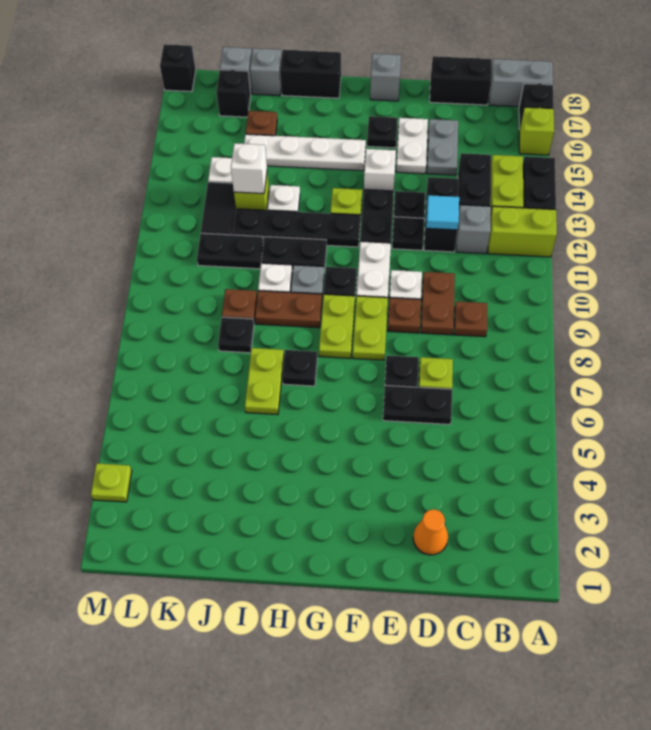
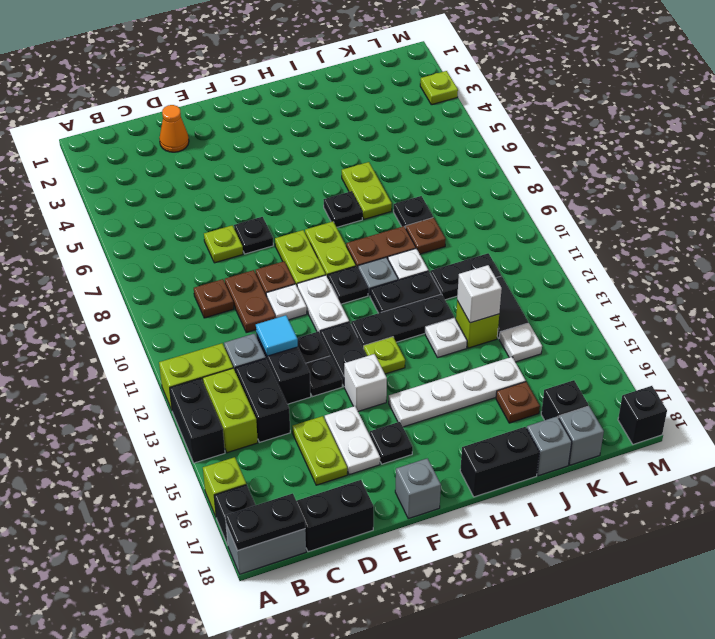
black 1x2 plate [383,385,452,424] -> black 1x2 plate moved to [225,493,305,551]
grey 1x2 plate [427,119,458,175] -> lime 1x2 plate [292,416,348,485]
black 1x4 plate [233,209,361,247] -> black 1x3 plate [351,294,454,349]

